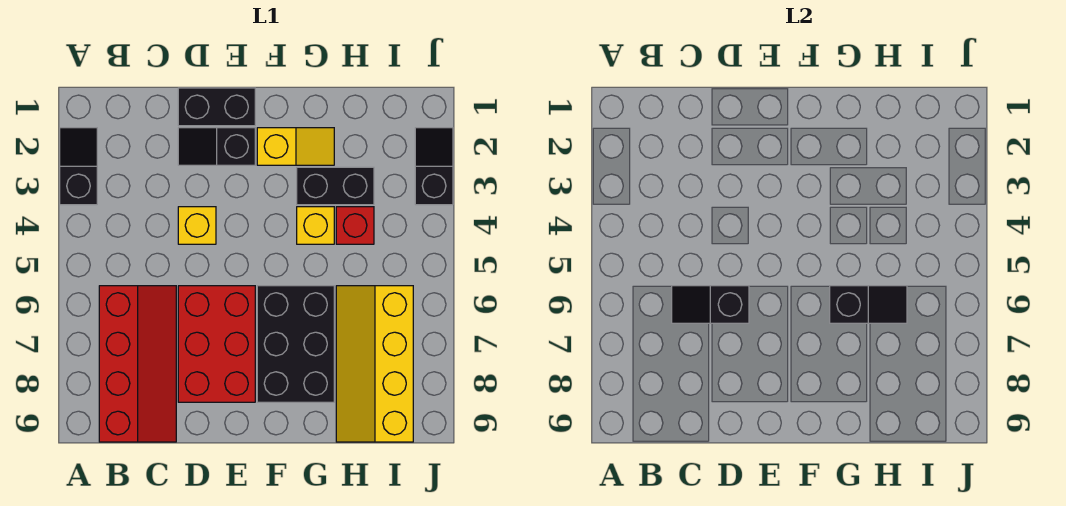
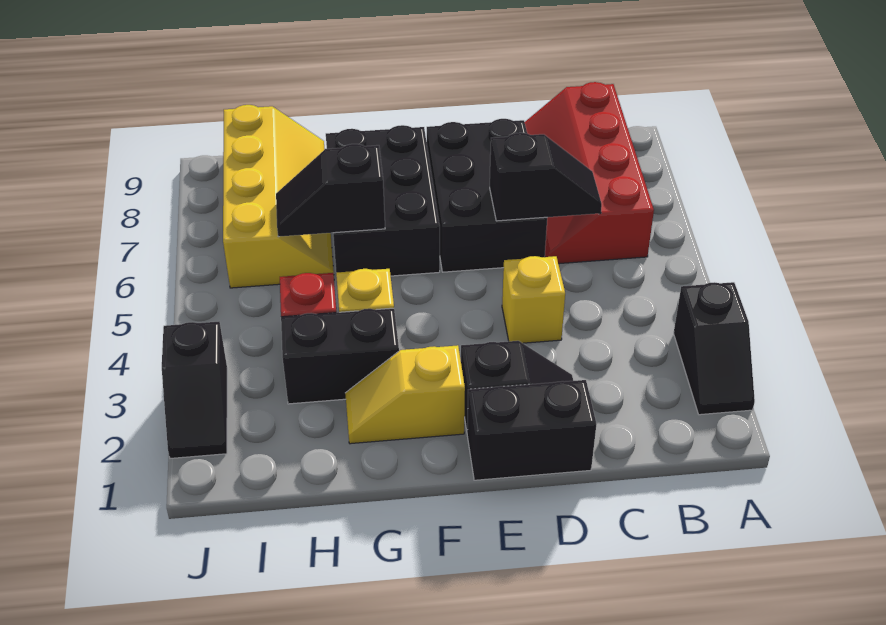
red 2x3 brick [178,286,255,402] -> black 2x3 brick [426,119,547,272]

